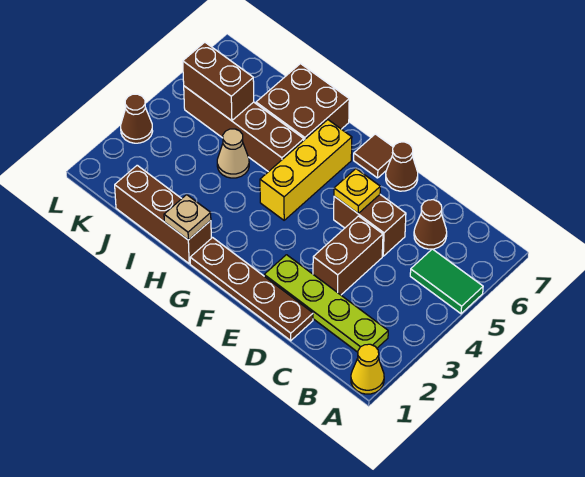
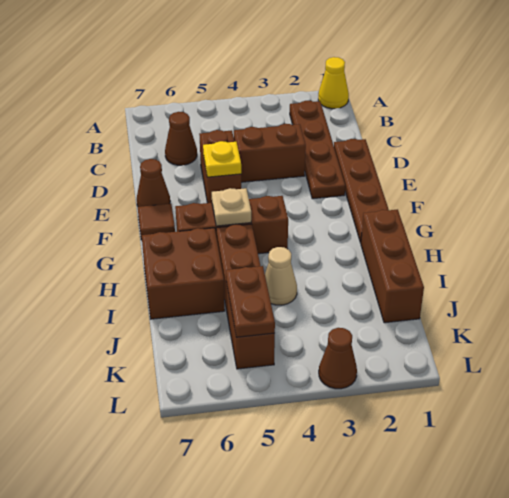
green 1x2 tile [410,249,483,314] -> none
lime 1x4 plate [264,255,388,352] -> brown 1x4 plate [290,101,345,199]
yellow 1x3 brick [260,120,352,220] -> brown 1x3 brick [175,196,288,254]
tan 1x1 plate [164,195,211,240] -> tan 1x1 plate moved to [212,188,251,226]
brown 1x2 brick [183,42,254,121] -> brown 1x2 plate [226,266,275,337]

